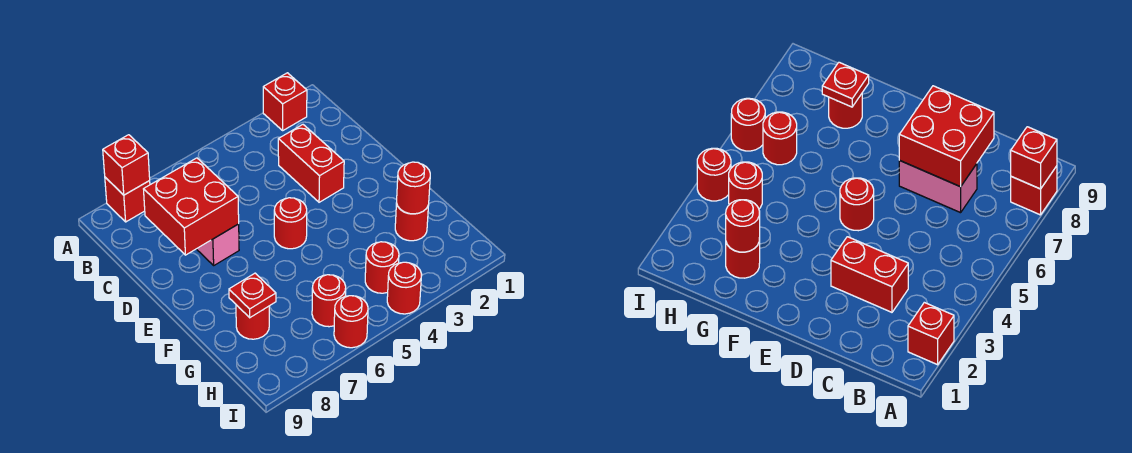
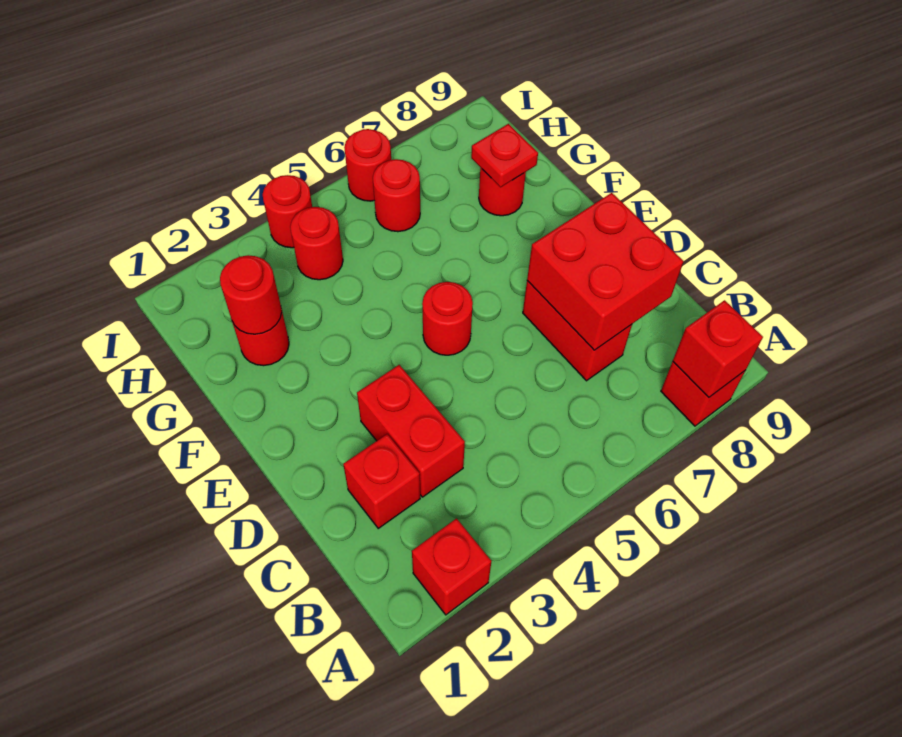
none -> red 1x1 brick [343,434,420,528]
pink 1x2 brick [197,224,239,265] -> red 1x2 brick [523,281,632,381]

